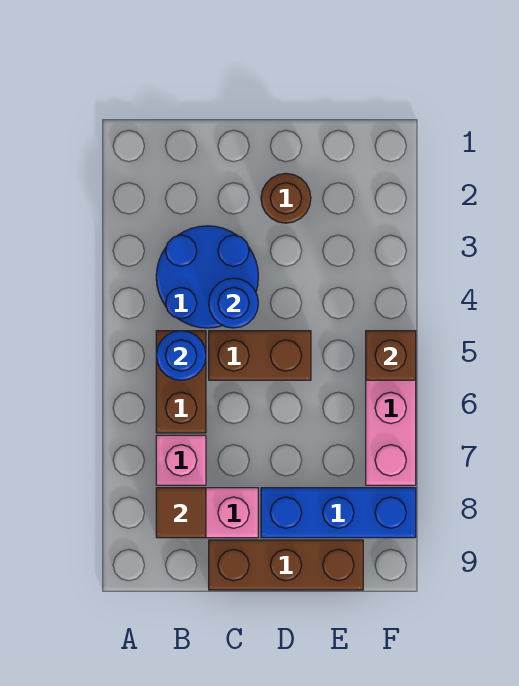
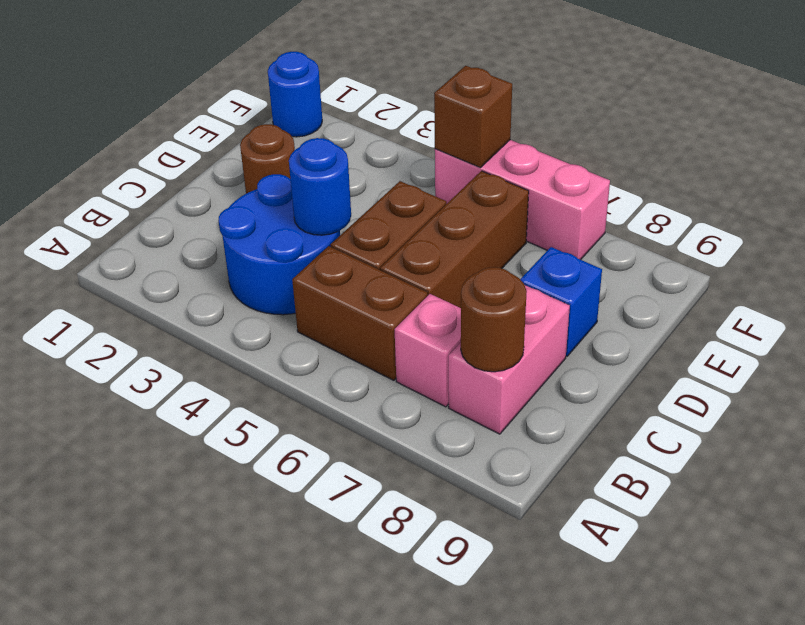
blue 1x1 round brick [156,331,206,380] -> blue 1x1 round brick moved to [268,52,322,137]
brown 1x1 tile [156,488,206,538] -> brown 1x1 round brick [461,267,527,372]
brown 1x3 brick [209,540,363,590] -> brown 1x3 brick moved to [380,171,529,308]
blue 1x3 brick [261,488,416,538] -> blue 1x1 brick [520,247,602,356]

